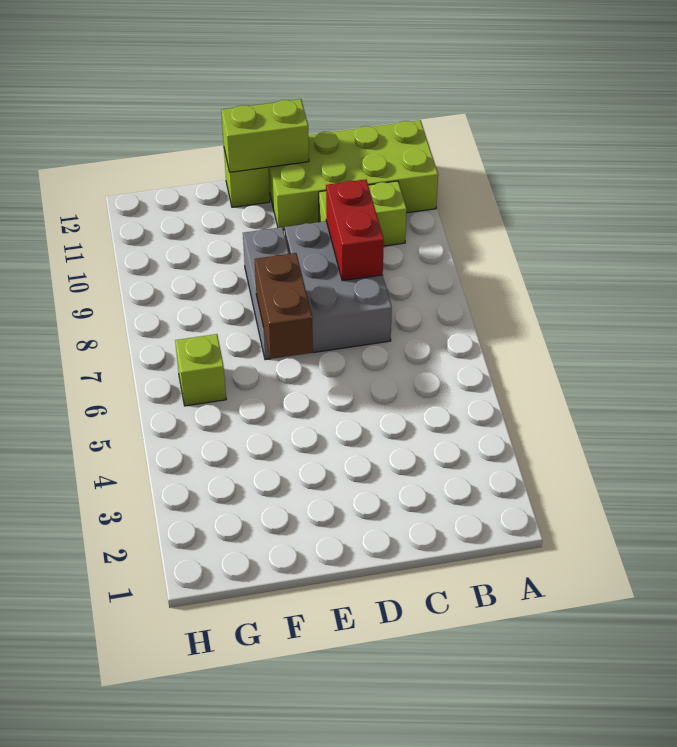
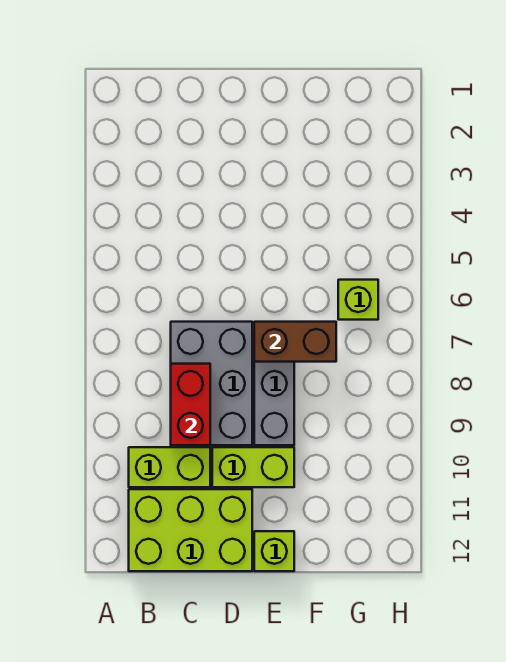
lime 2x4 brick [268,120,438,230] -> lime 2x3 brick [129,489,252,571]
lime 1x2 brick [221,99,309,172] -> lime 1x2 brick moved to [212,447,294,487]
brown 1x2 brick [255,253,313,359] -> brown 1x2 brick turned to [254,322,336,362]

